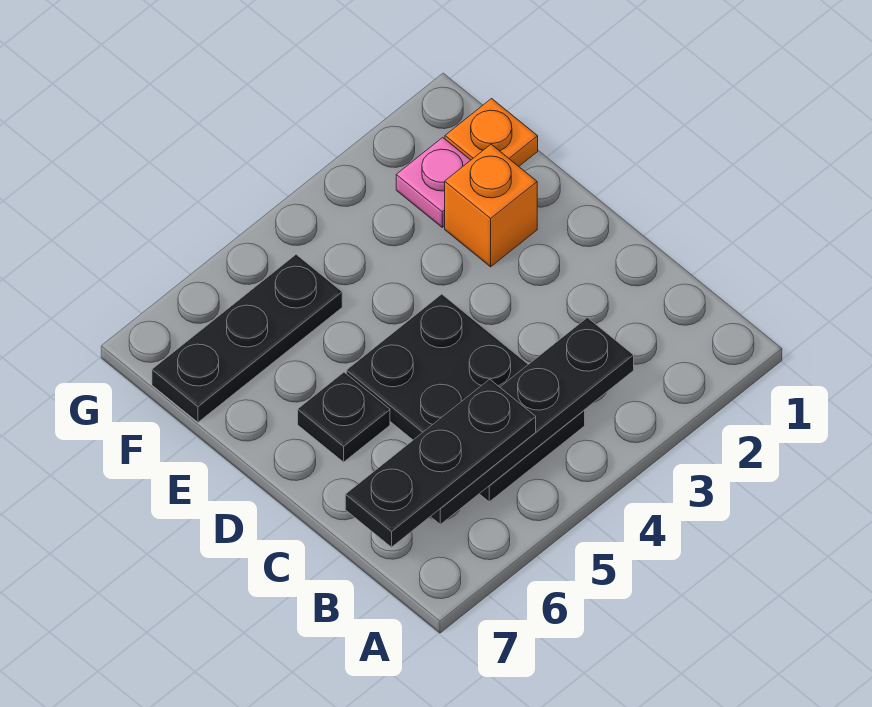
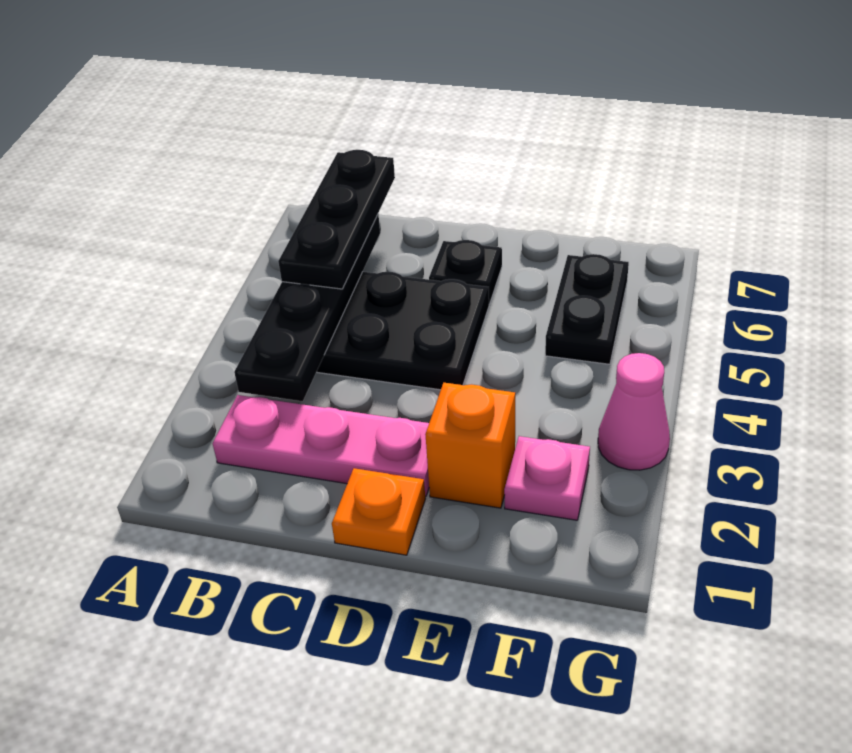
none -> pink 1x3 plate [213,395,429,496]
orange 1x1 plate [445,99,538,166] -> orange 1x1 plate moved to [332,468,425,555]
black 1x3 plate [152,255,342,422] -> black 1x2 plate [545,254,629,364]
none -> pink 1x1 cone [598,353,670,470]

